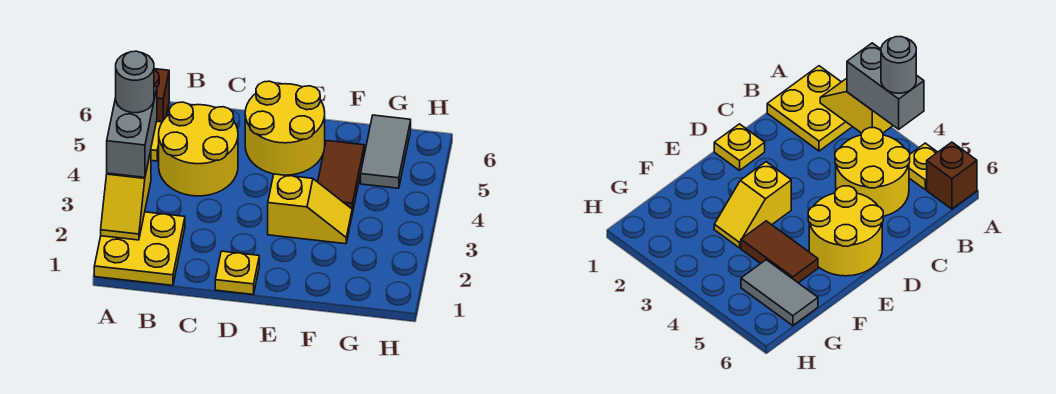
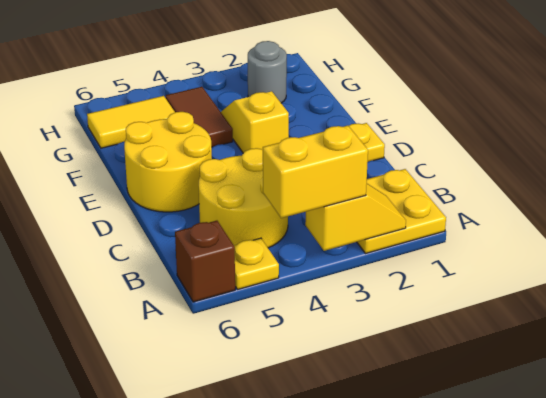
grey 1x2 brick [107,86,157,177] -> yellow 1x2 brick [263,126,368,218]
grey 1x1 round brick [116,51,154,113] -> grey 1x1 round brick moved to [248,41,287,103]
brown 1x2 tile [318,141,364,214] -> brown 1x2 tile turned to [166,87,233,147]
grey 1x2 tile [361,115,411,188] -> yellow 1x2 tile [87,96,175,148]

